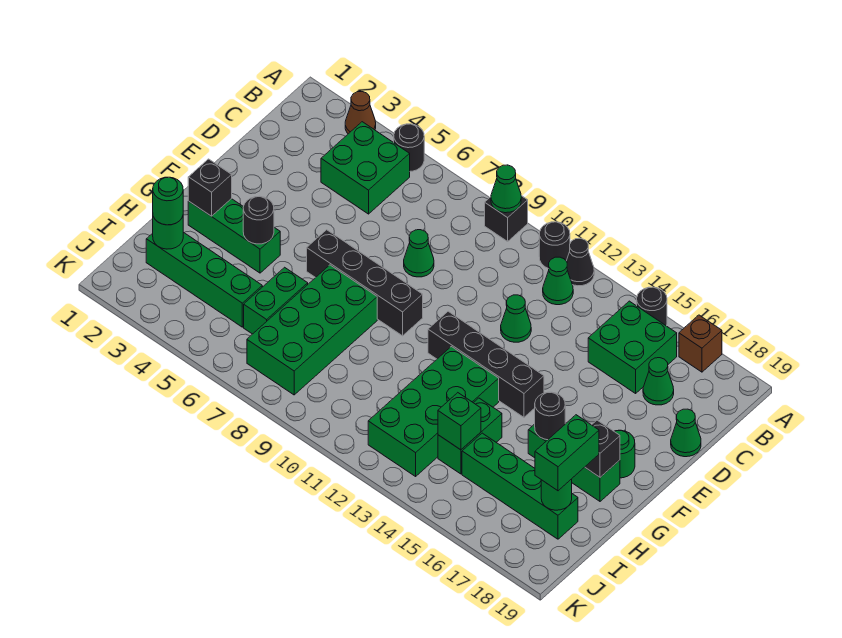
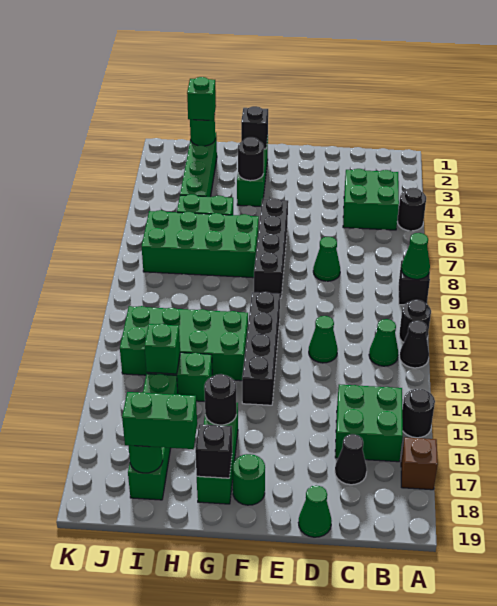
brown 1x1 cone [345,92,376,134] -> none
green 1x1 cone [643,358,674,405] -> black 1x1 cone [335,434,367,485]
green 1x1 round brick [153,177,183,225] -> green 1x1 brick [187,77,216,121]

